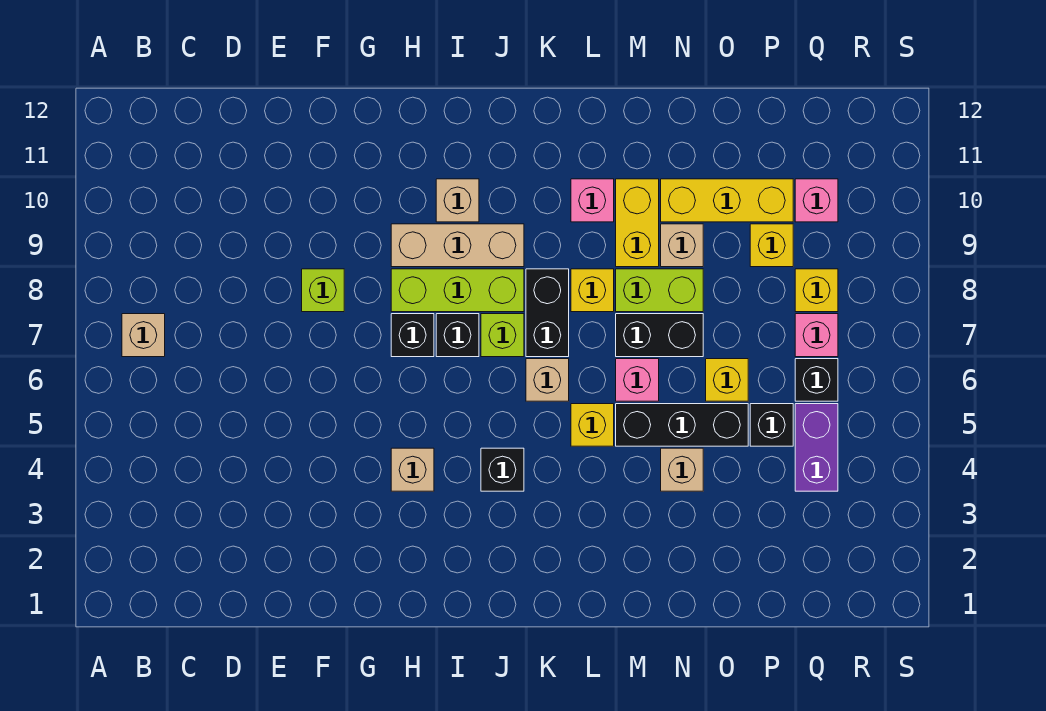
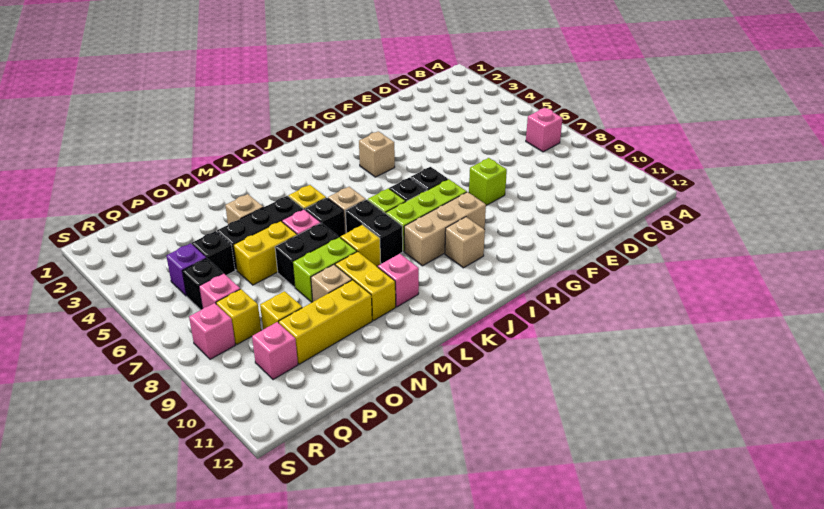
tan 1x1 brick [122,314,165,357] -> pink 1x1 brick [526,108,563,152]
black 1x1 brick [481,448,524,491] -> black 1x1 brick moved to [305,198,345,237]
yellow 1x1 brick [706,359,748,401] -> yellow 1x2 brick [234,221,297,285]
purple 1x2 brick [795,404,838,491] -> purple 1x1 brick [166,243,206,296]
none -> pink 1x1 brick [189,303,235,359]

